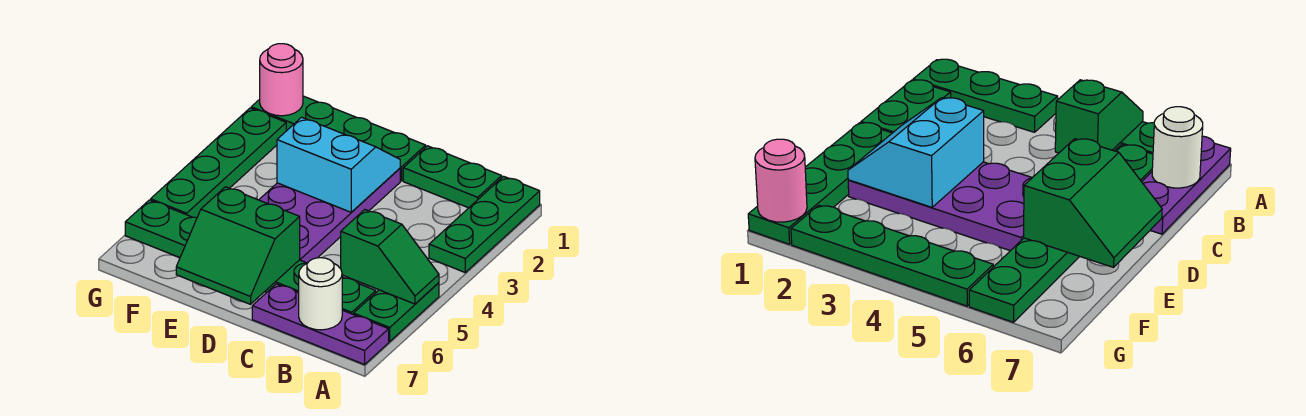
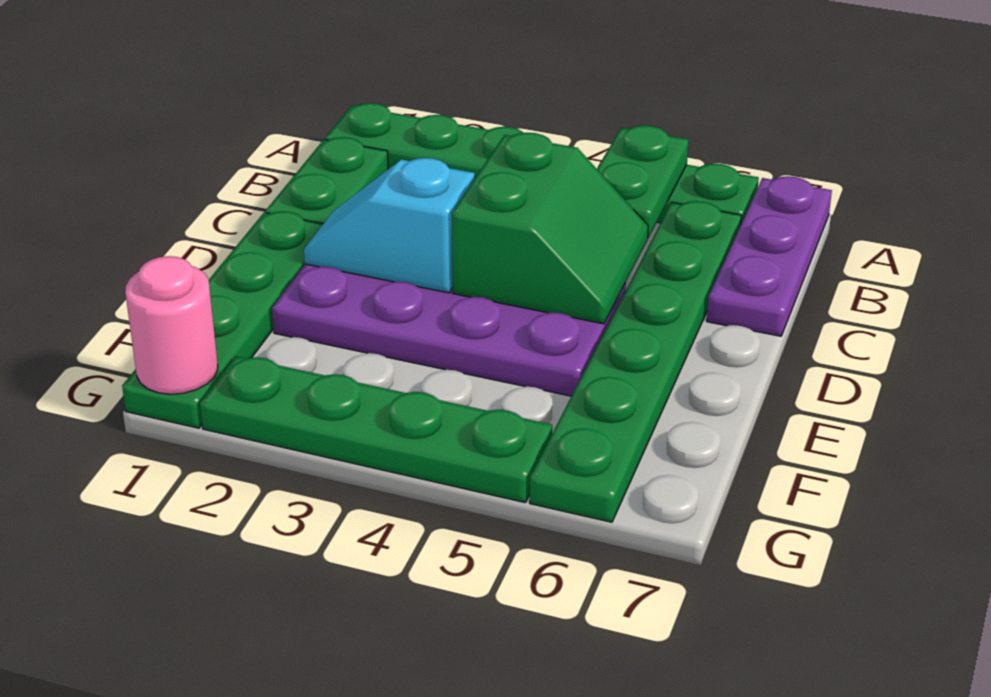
green 1x2 slope [341,210,439,304] -> green 1x2 plate [597,125,689,238]
white 1x1 round brick [299,258,343,330] -> none
cyan 2x2 slope [277,117,400,212] -> cyan 1x2 slope [304,158,475,293]
green 2x2 slope [176,187,300,304] -> green 2x2 slope moved to [452,133,648,324]

